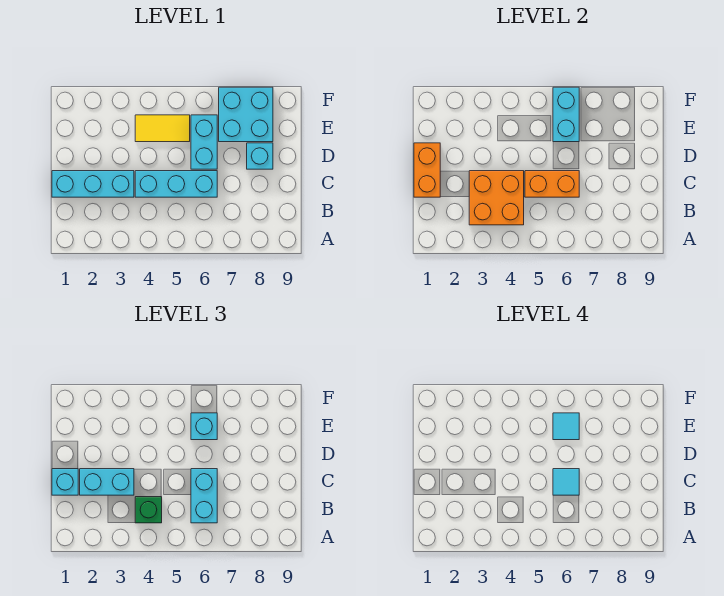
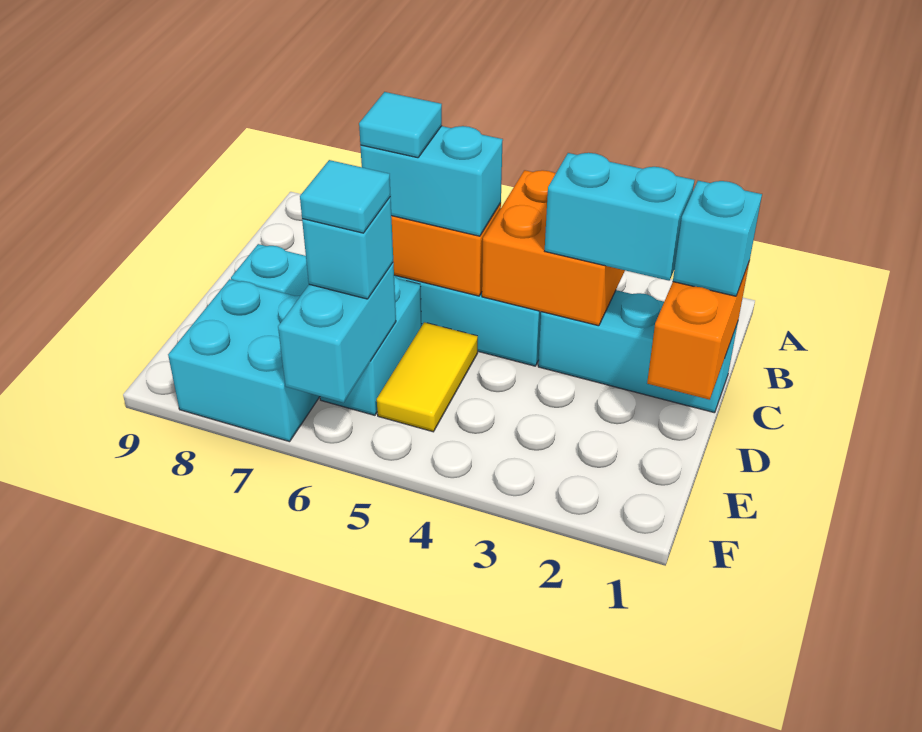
green 1x1 brick [135,497,162,523] -> none
cyan 1x2 brick [191,469,217,523] -> cyan 1x2 brick turned to [360,126,503,236]
yellow 1x2 tile [135,115,190,142] -> yellow 1x2 tile turned to [377,322,478,432]

